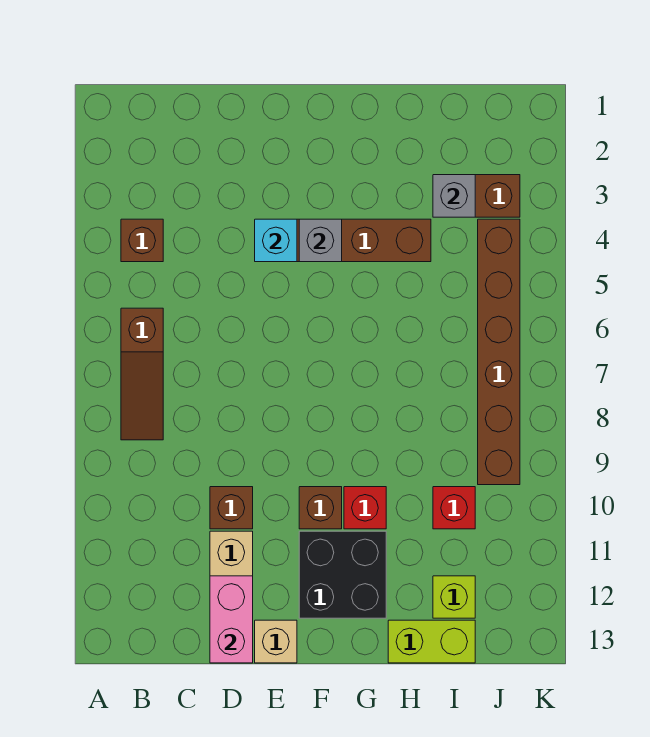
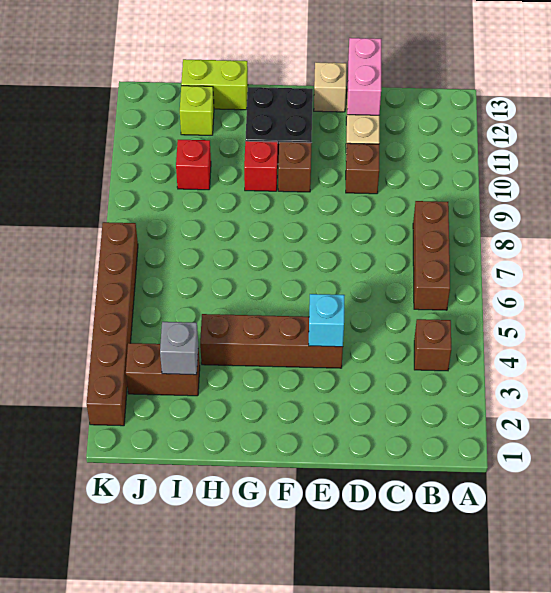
brown 1x3 slope [121,308,163,440] -> brown 1x3 brick [413,201,450,310]
grey 1x1 brick [299,219,342,262] -> none
brown 1x6 brick [478,219,520,485] -> brown 1x6 brick moved to [87,222,138,426]

